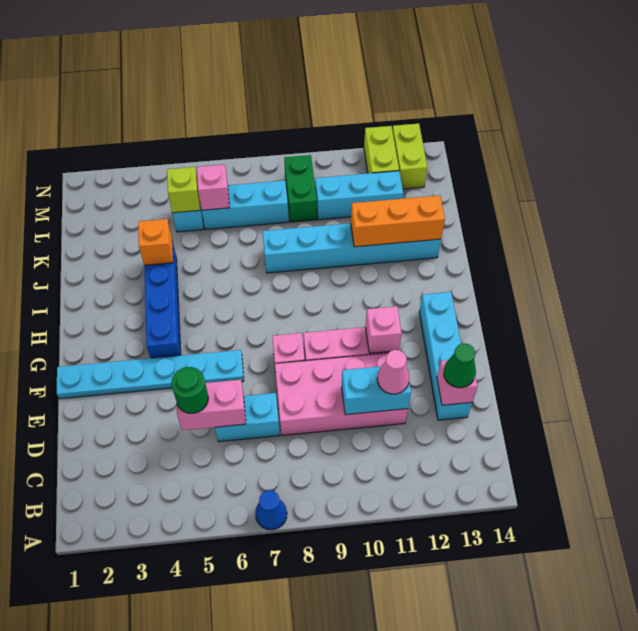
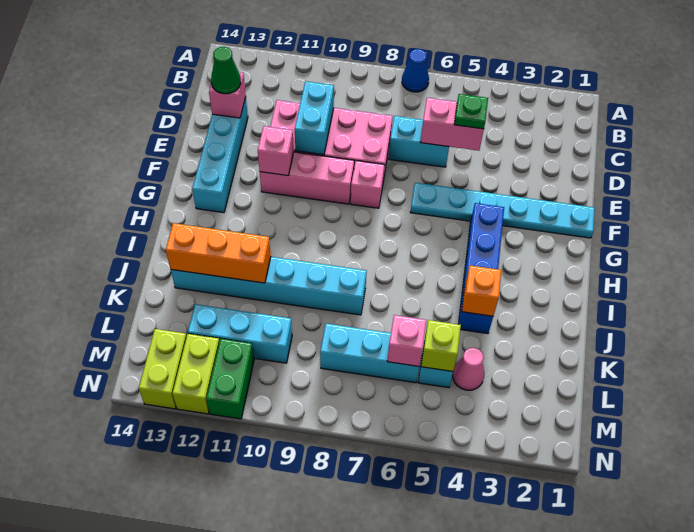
green 1x1 round brick [171,367,208,413] -> green 1x1 plate [454,94,488,129]
cyan 1x2 brick [342,364,411,415] -> cyan 1x2 brick turned to [295,81,334,155]
pink 1x1 cone [377,350,409,394] -> pink 1x1 cone moved to [453,348,484,390]
green 1x2 brick [284,155,317,222] -> green 1x2 brick moved to [206,339,254,419]

